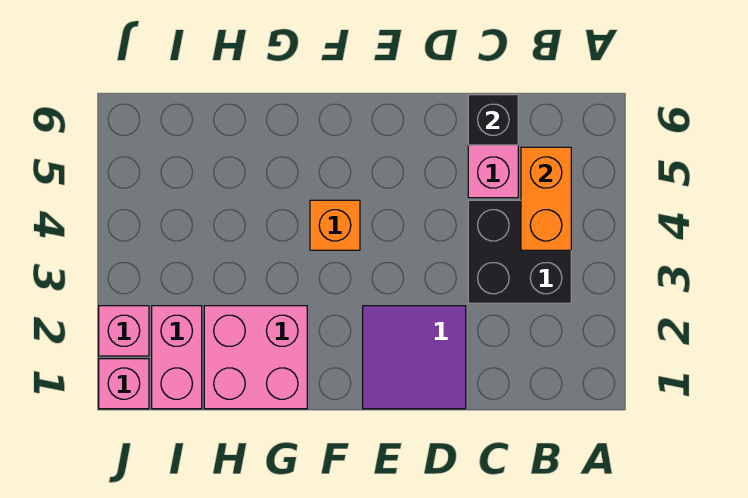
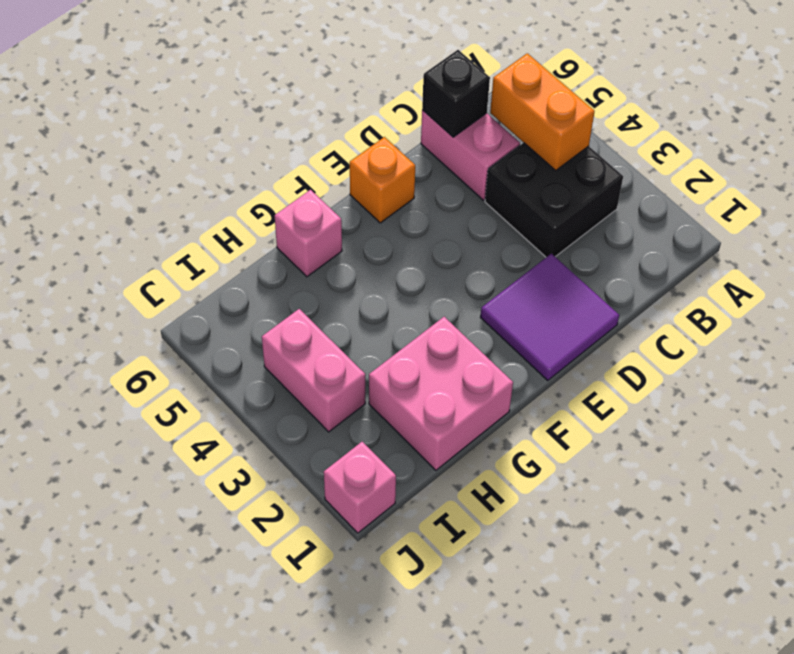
orange 1x1 brick [310,200,360,250] -> orange 1x1 brick moved to [350,137,415,223]
pink 1x2 brick [152,306,202,409] -> pink 1x2 brick moved to [262,309,365,432]
pink 1x1 brick [99,306,149,356] -> pink 1x1 brick moved to [275,190,342,277]

